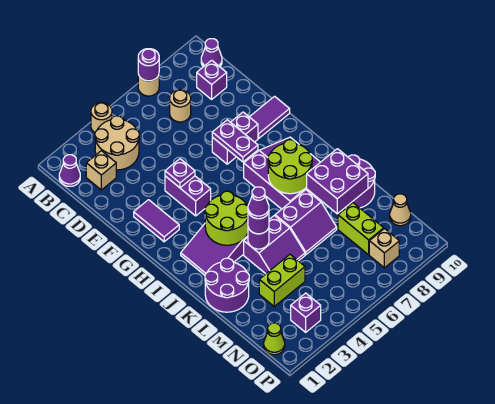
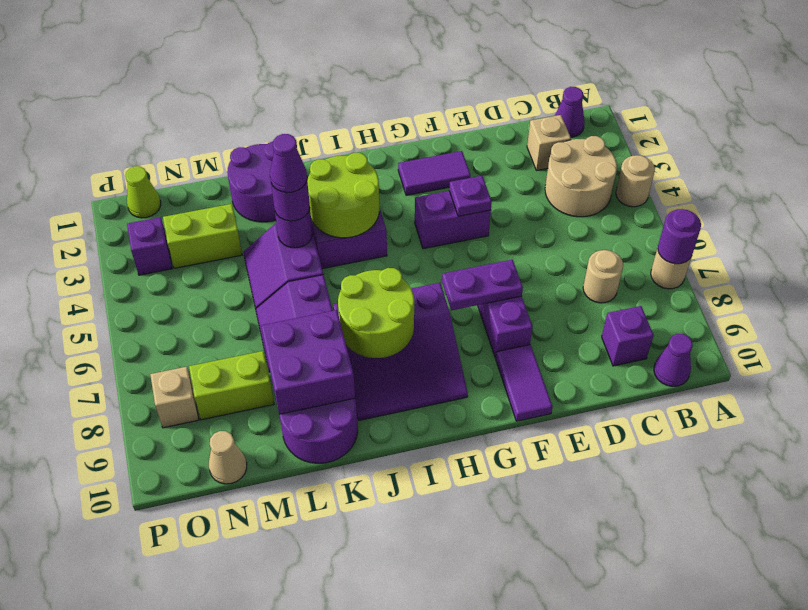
lime 1x2 brick [259,255,305,306] -> lime 1x2 brick turned to [163,204,242,268]

